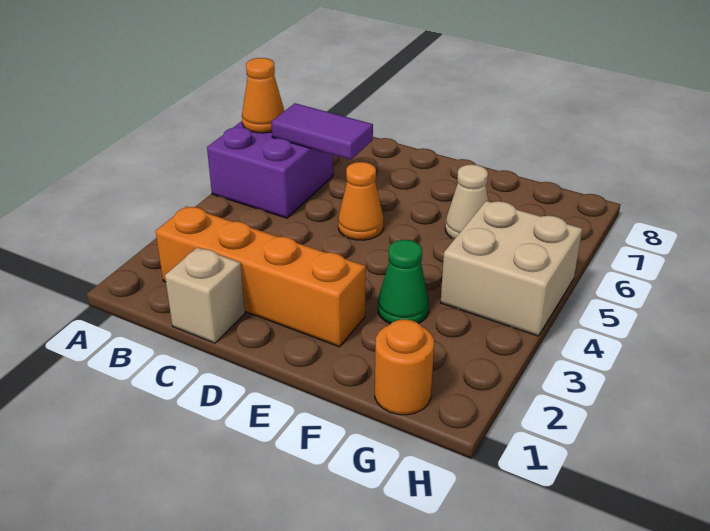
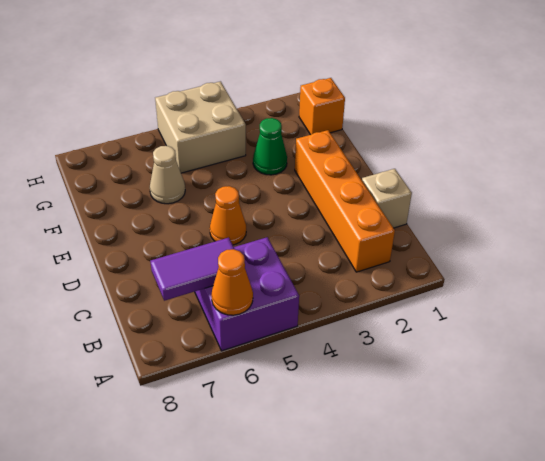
purple 1x2 tile [271,103,373,160] -> purple 1x2 tile turned to [150,238,235,301]
orange 1x1 round brick [375,319,434,415] -> orange 1x1 brick [299,78,345,135]

